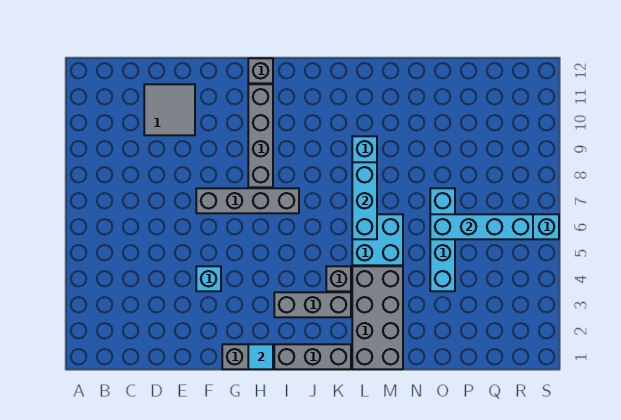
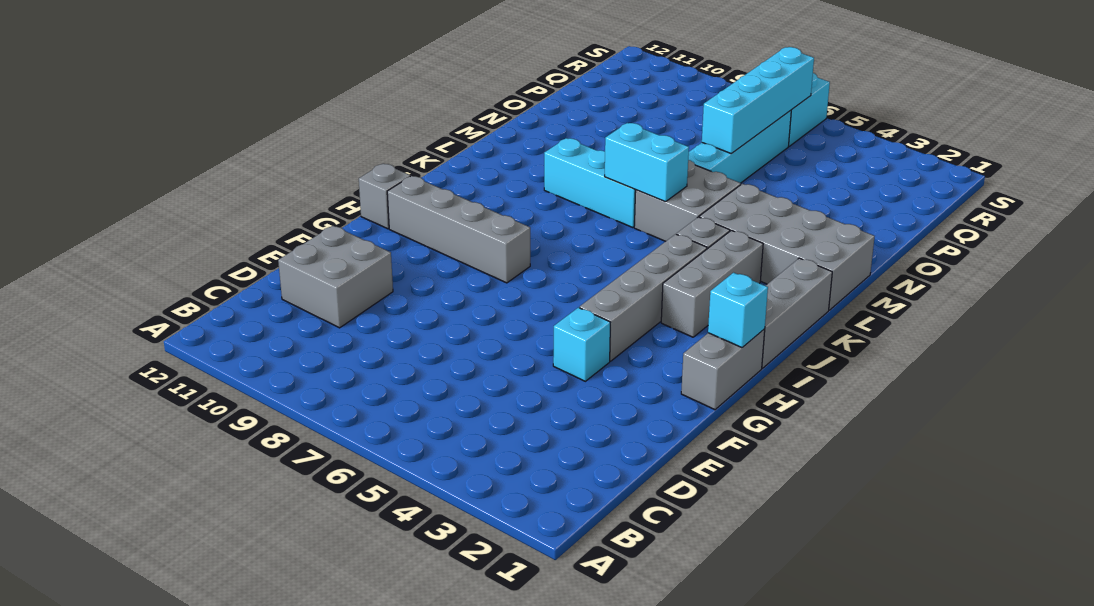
grey 2x2 tile [144,84,195,135] -> grey 2x2 brick [278,226,393,328]
grey 1x4 brick [196,188,299,213] -> grey 1x4 brick moved to [580,234,707,361]
cyan 1x1 tile [248,344,273,369] -> cyan 1x1 brick [708,273,768,348]
cyan 2x2 brick [352,214,403,265] -> grey 2x2 brick [634,160,741,241]
cyan 1x3 brick [352,162,377,239] -> cyan 1x2 brick [605,123,689,202]
cyan 1x4 brick [430,188,455,291] -> cyan 1x4 brick turned to [688,111,791,183]

